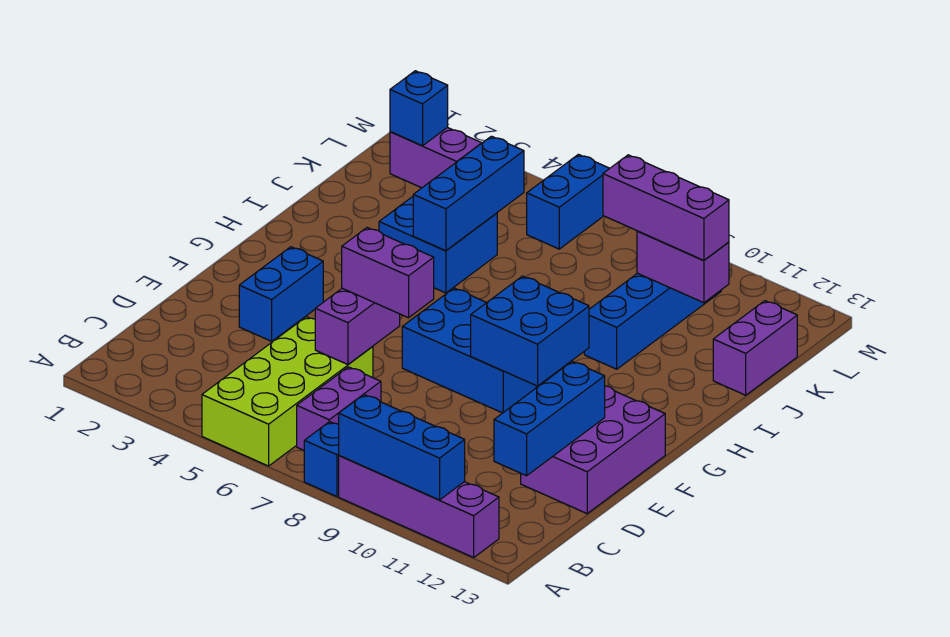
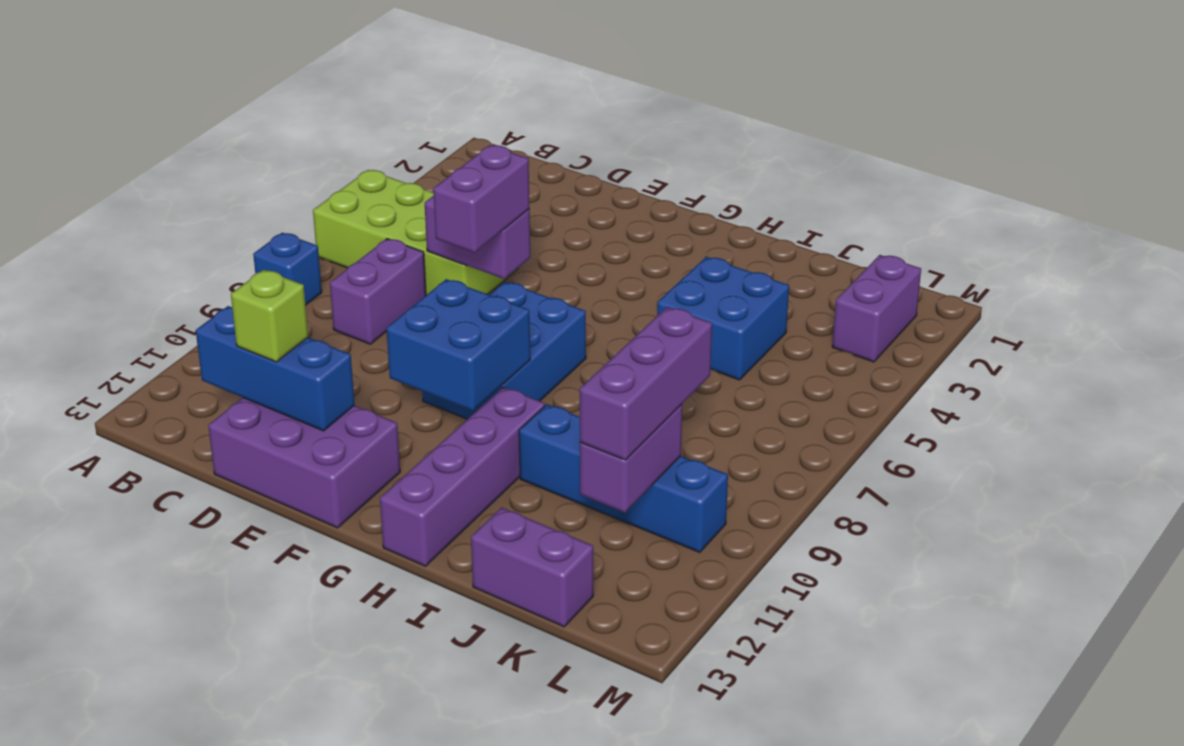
purple 1x4 brick [339,456,499,557] -> purple 1x4 brick moved to [380,387,545,566]
blue 1x3 brick [339,395,465,500] -> none
purple 1x2 brick [297,367,381,450] -> purple 1x2 brick turned to [330,239,426,344]
none -> lime 1x1 brick [231,270,308,362]
blue 1x2 brick [239,247,323,341] -> none
blue 1x3 brick [413,136,524,251] -> none
blue 1x1 brick [390,71,448,146] -> none
blue 1x2 brick [527,154,610,249] -> none

